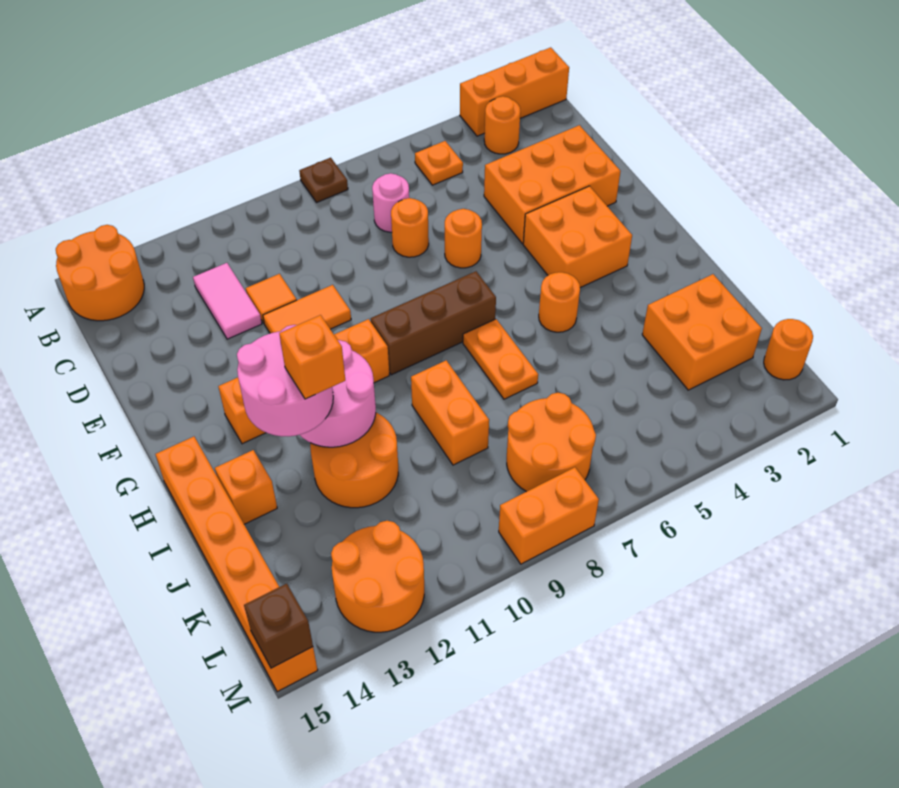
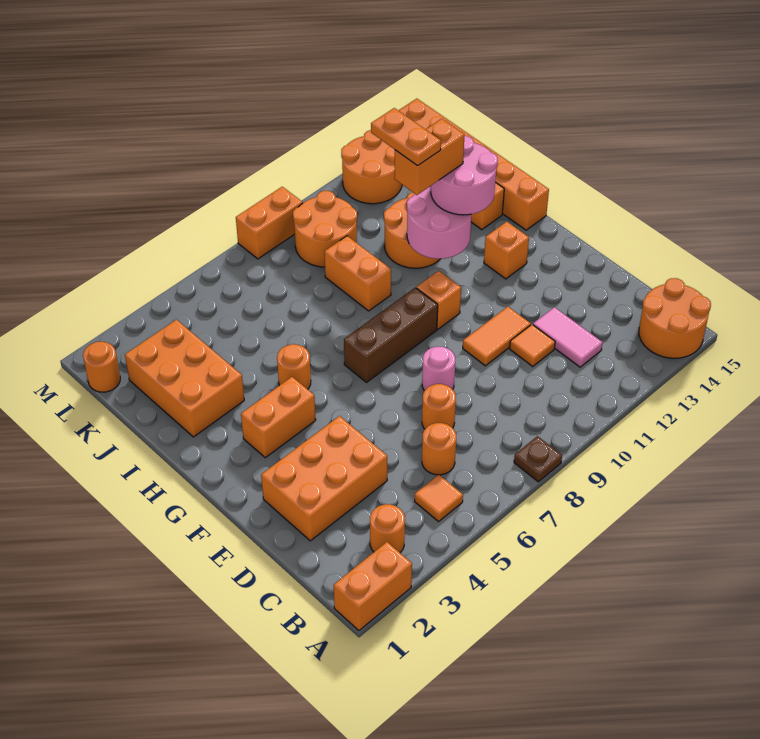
orange 1x3 brick [460,47,569,136] -> orange 1x2 brick [334,542,412,631]
orange 1x1 plate [415,141,463,185] -> orange 1x1 tile [415,475,463,522]
pink 1x1 round brick [372,173,409,232] -> pink 1x1 round brick moved to [422,347,455,391]
orange 1x1 round brick [445,209,482,268] -> orange 1x1 round brick moved to [422,423,456,475]
orange 2x2 brick [523,186,632,288] -> orange 1x2 brick [241,377,316,458]
orange 1x2 plate [463,319,538,399] -> orange 1x2 plate moved to [371,108,441,166]
orange 1x1 brick [279,315,345,399] -> orange 1x2 brick [394,119,465,195]
orange 2x2 brick [642,274,762,390] -> orange 2x3 brick [125,320,244,437]
orange 2x2 round brick [507,393,596,492] -> orange 2x2 round brick moved to [293,191,357,267]
brown 1x1 brick [244,584,313,668] -> none

